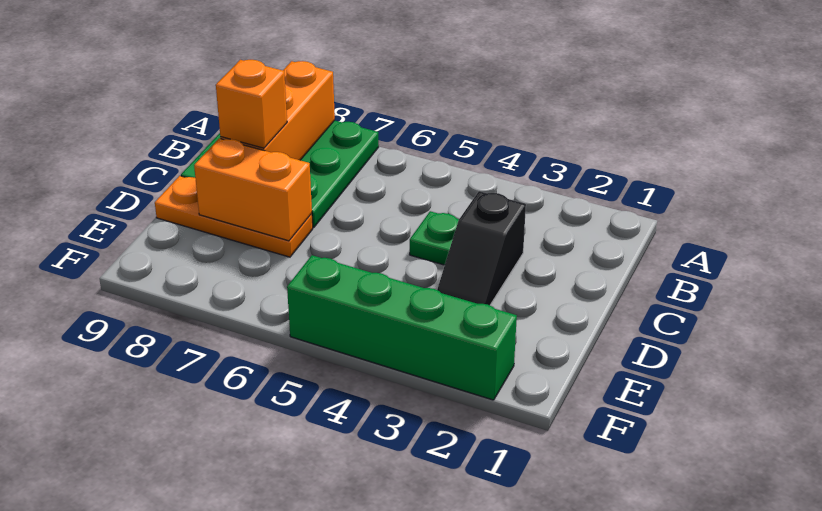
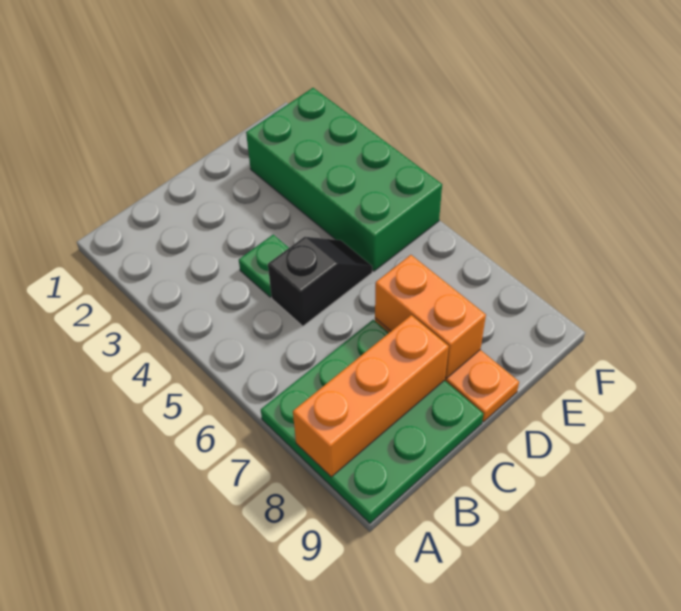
black 1x2 slope [437,191,526,305] -> black 1x2 slope moved to [268,237,372,326]
orange 1x1 brick [216,60,287,148] -> none
green 1x4 brick [287,255,517,400] -> green 2x4 brick [246,88,442,271]

